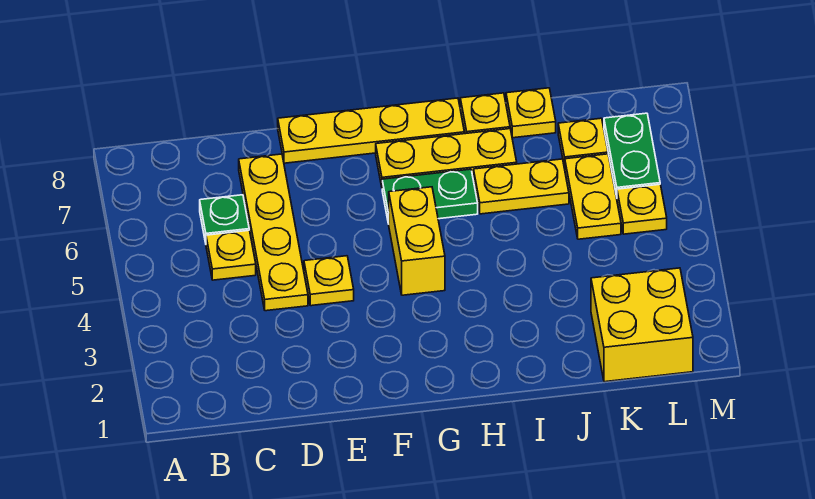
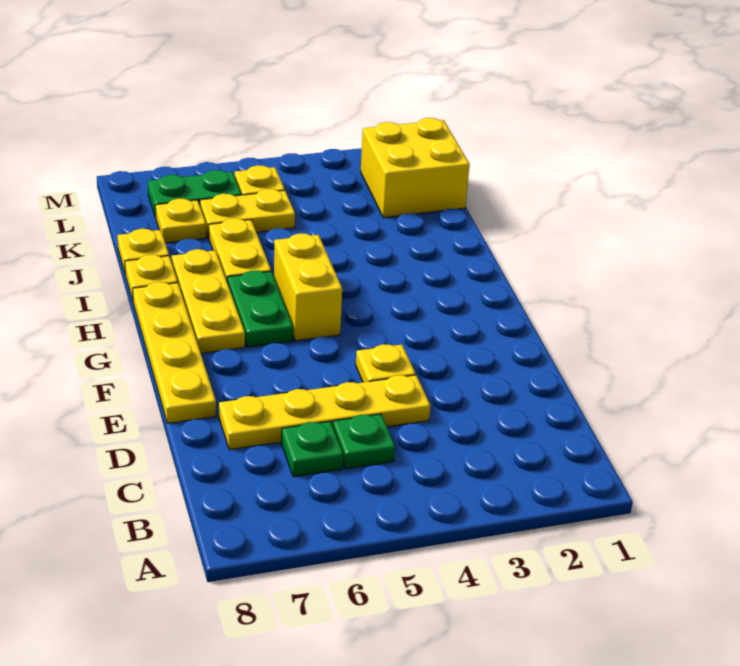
yellow 1x1 plate [206,230,256,280] -> green 1x1 plate [333,414,395,469]
yellow 1x2 brick [389,187,445,295] -> yellow 1x2 brick turned to [274,234,342,341]

